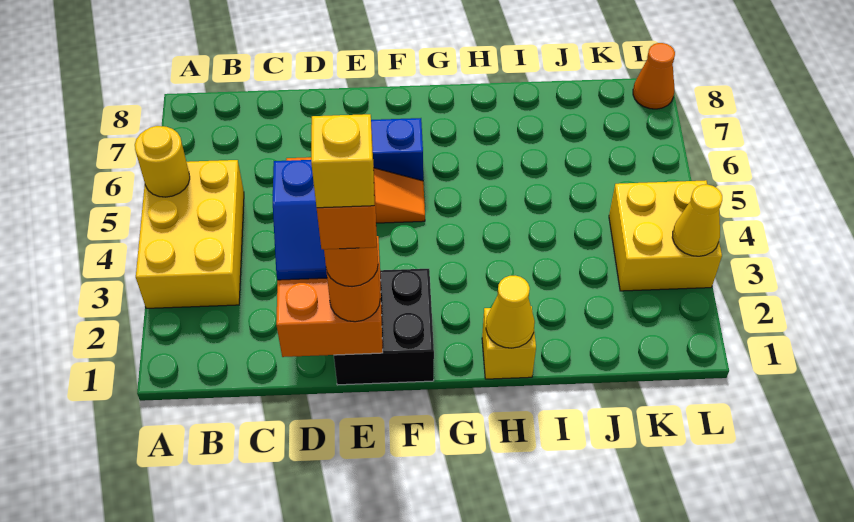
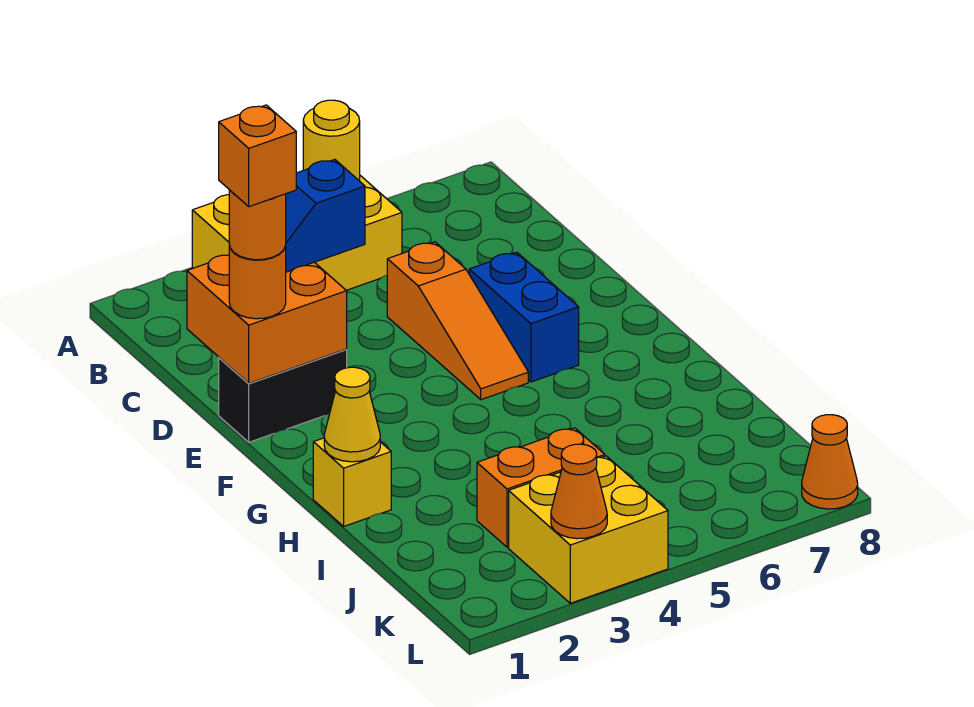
black 2x2 brick [334,269,434,385] -> black 1x2 brick [219,349,347,442]
yellow 1x1 brick [311,114,374,208] -> none
none -> orange 1x2 brick [477,428,605,547]
yellow 1x1 cone [672,185,722,256] -> orange 1x1 cone [551,444,607,539]

